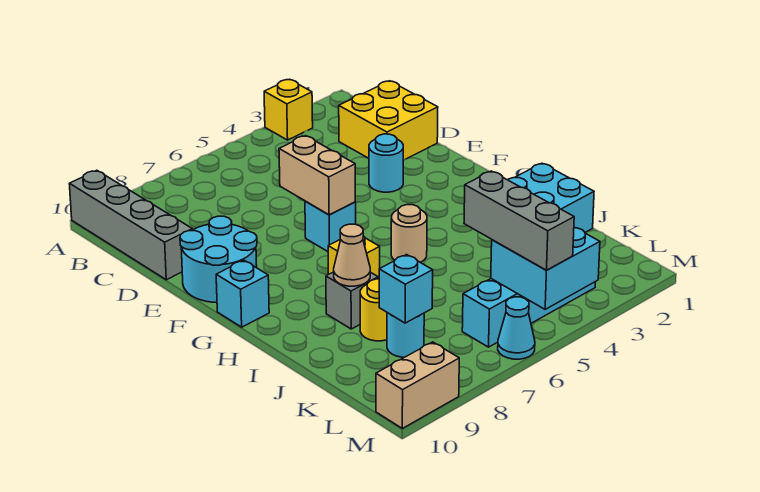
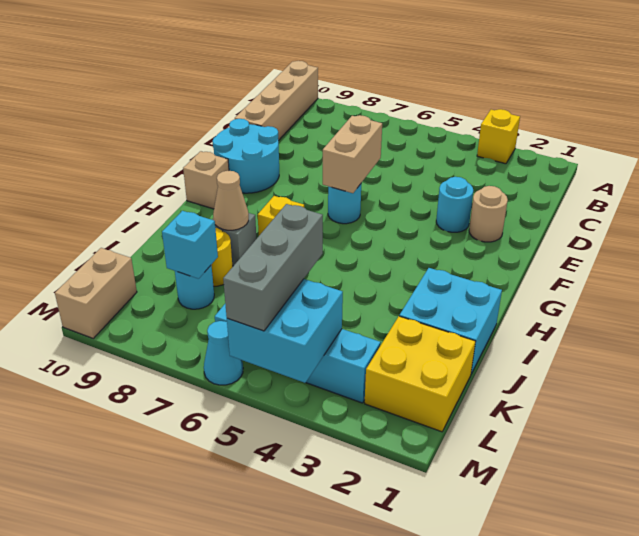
grey 1x4 brick [70,170,192,280] -> tan 1x4 brick [235,61,318,141]
yellow 2x2 brick [339,81,438,160] -> yellow 2x2 brick moved to [365,316,476,432]
cyan 1x1 brick [305,201,356,252] -> cyan 1x1 round brick [328,184,361,224]
cyan 1x1 brick [216,260,269,327] -> tan 1x1 brick [183,151,229,209]
tan 1x1 round brick [391,205,427,262] -> tan 1x1 round brick moved to [469,186,508,242]
tan 1x2 brick [376,342,459,428] -> tan 1x2 brick turned to [55,248,137,338]

